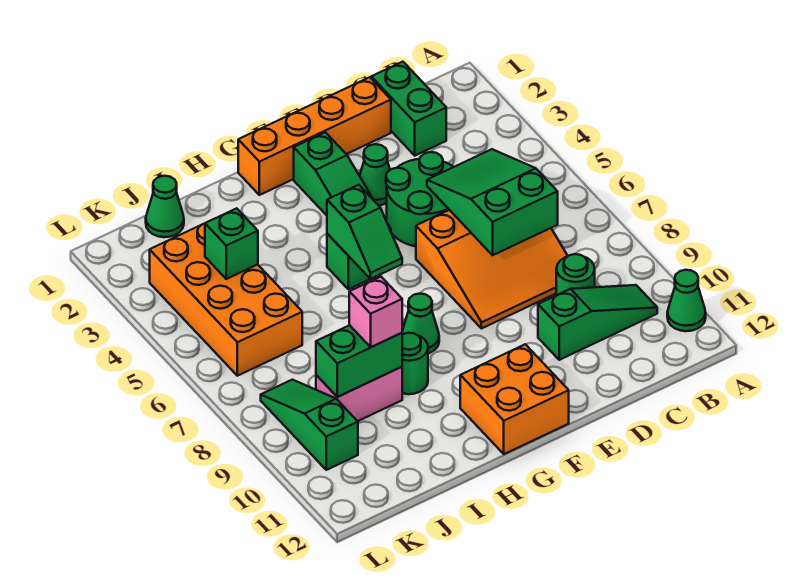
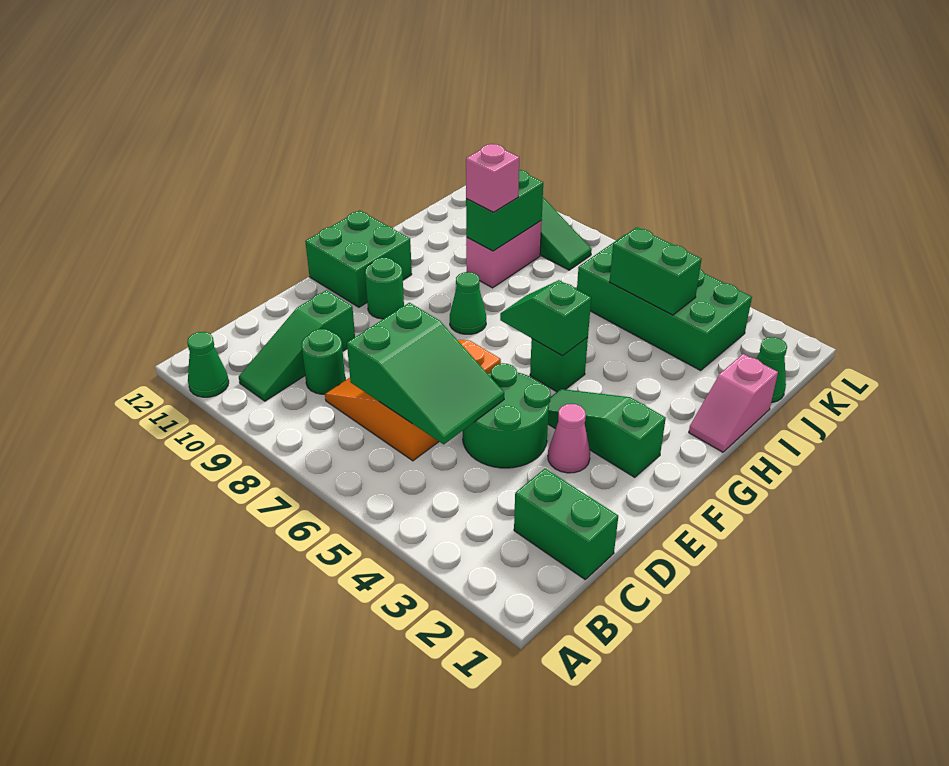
orange 1x4 brick [238,77,391,195] -> none
green 1x1 cone [360,144,390,205] -> pink 1x1 cone [548,404,590,473]
orange 2x2 brick [460,344,569,454] -> green 2x2 brick [305,210,412,307]
none -> pink 1x2 slope [689,354,778,452]
green 1x1 round brick [402,333,428,394] -> green 1x1 round brick moved to [365,258,404,319]
orange 2x4 brick [150,224,302,376] -> green 2x4 brick [577,235,752,370]
green 1x1 brick [205,208,258,279] -> green 1x2 brick [610,227,702,315]

